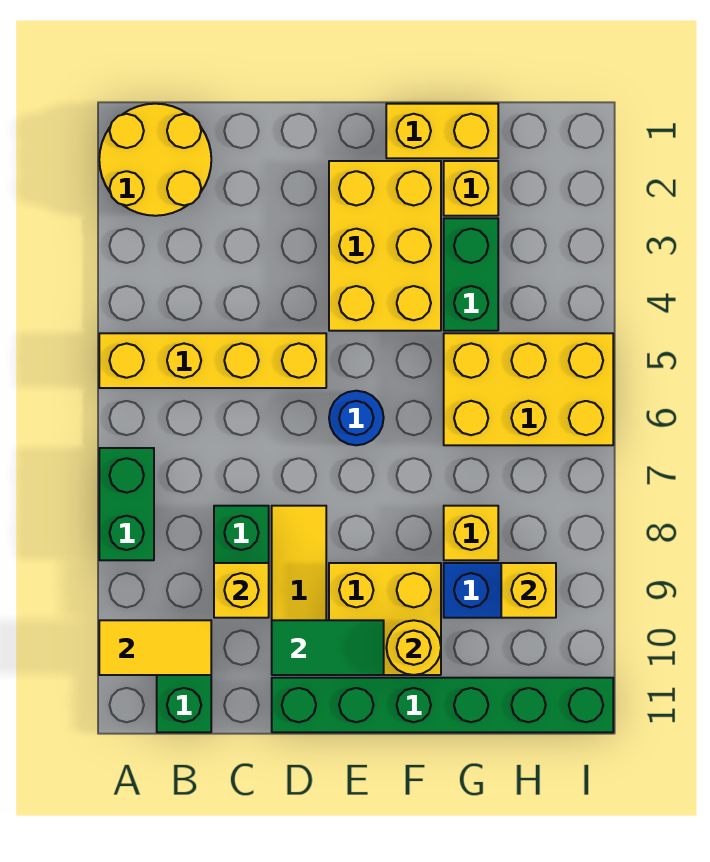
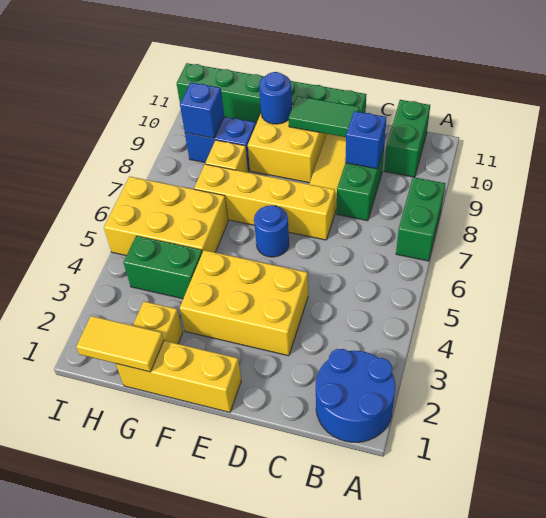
yellow 2x2 round brick [99,104,211,216] -> blue 2x2 round brick [316,349,395,442]
yellow 1x4 brick [99,333,326,388] -> yellow 1x4 brick moved to [194,164,335,240]
yellow 1x2 tile [99,620,211,675] -> yellow 1x2 tile moved to [76,316,164,372]
yellow 1x1 brick [214,563,269,618] -> blue 1x1 brick [345,111,387,169]
yellow 2x3 brick [329,161,441,331] -> yellow 2x3 brick turned to [180,250,308,356]
yellow 1x2 brick [386,104,498,158] -> yellow 1x3 brick [116,341,241,412]
yellow 1x1 round brick [386,620,441,675] -> blue 1x1 round brick [259,72,292,124]
green 1x2 brick [444,218,498,331] -> green 1x2 brick turned to [123,236,203,299]
yellow 1x1 brick [501,563,556,618] -> blue 1x1 brick [180,83,224,138]

